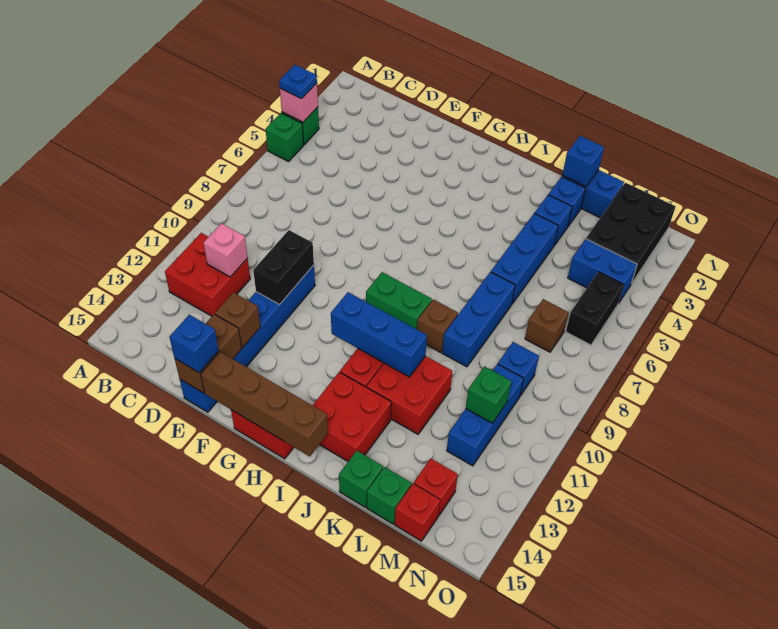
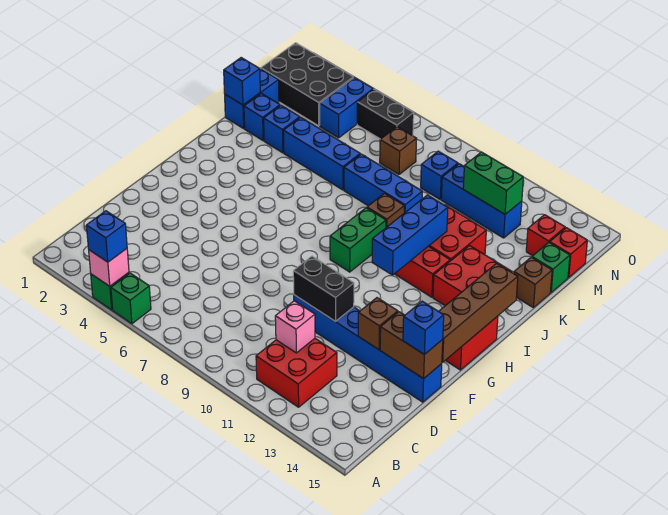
blue 1x1 plate [279,65,317,99] -> blue 1x1 brick [86,211,127,262]
green 1x1 brick [339,451,383,507] -> brown 1x1 brick [514,257,552,308]
green 1x1 brick [466,366,512,423] -> green 1x2 brick [463,152,523,214]

